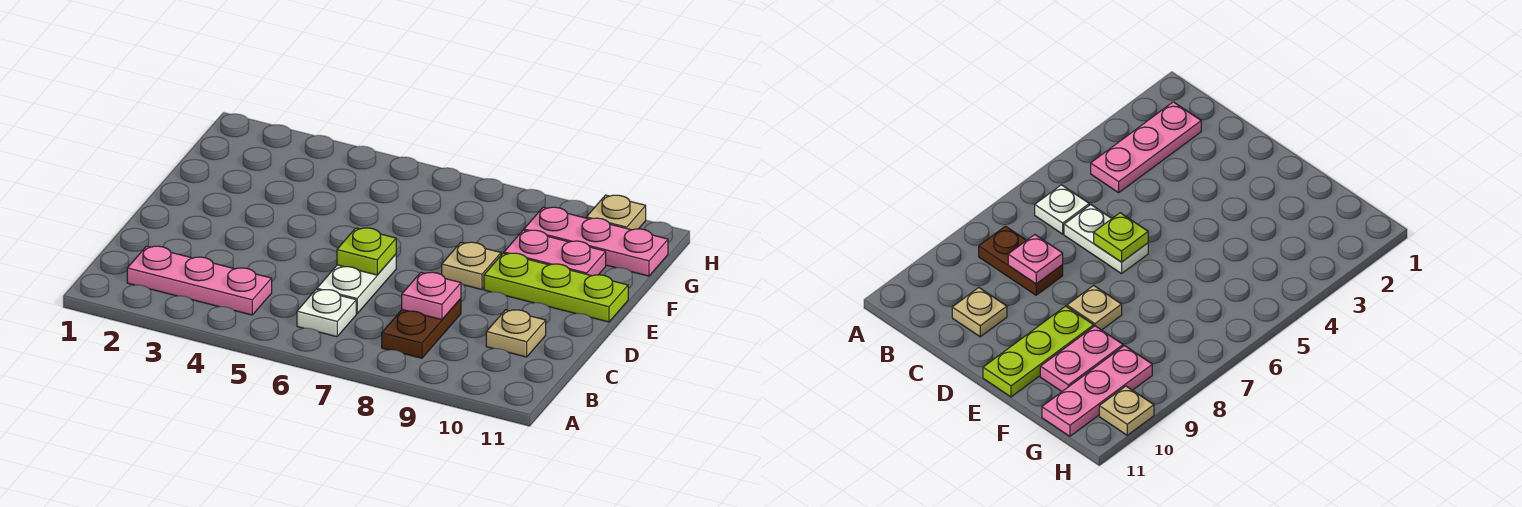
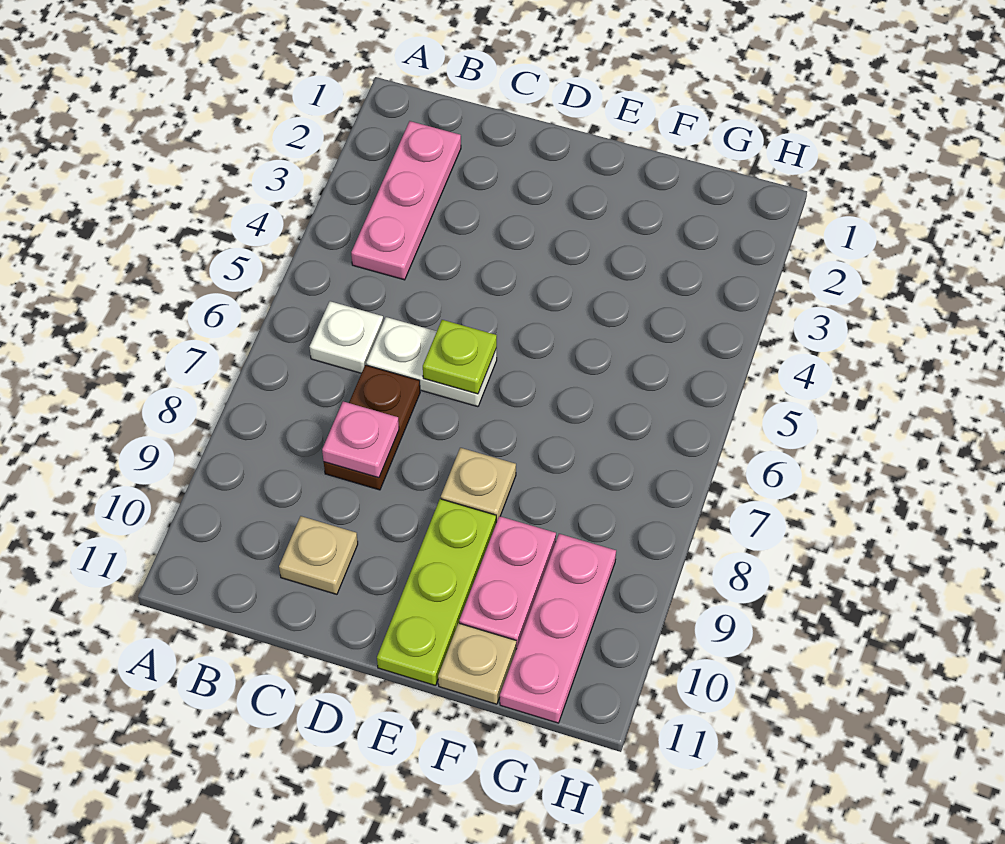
brown 1x2 plate [382,299,461,358] -> brown 1x2 plate turned to [324,365,420,490]
tan 1x1 plate [586,195,646,230] -> tan 1x1 plate moved to [438,623,516,704]

